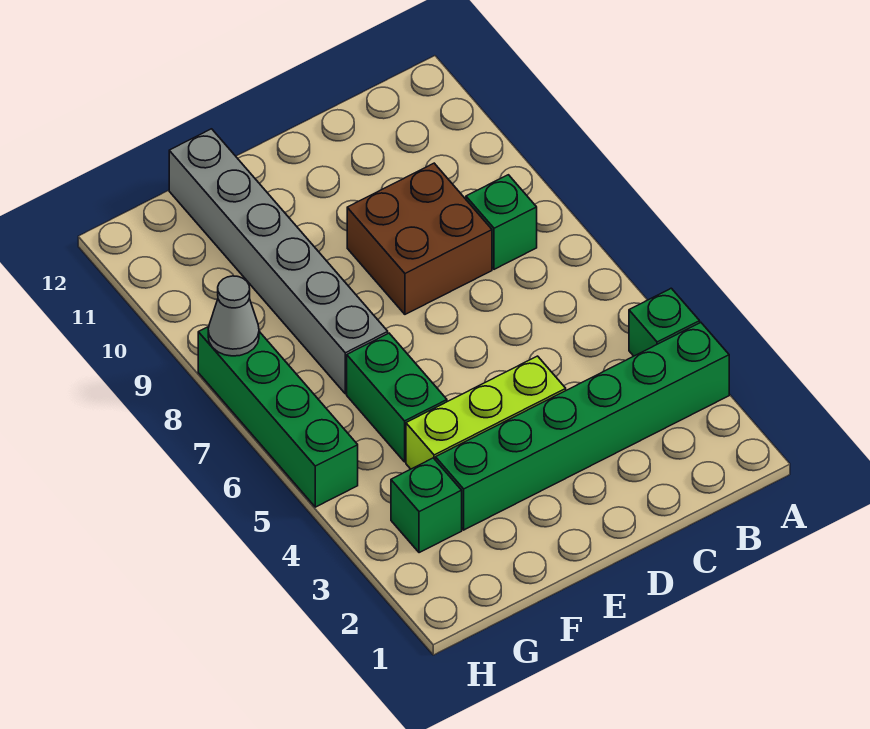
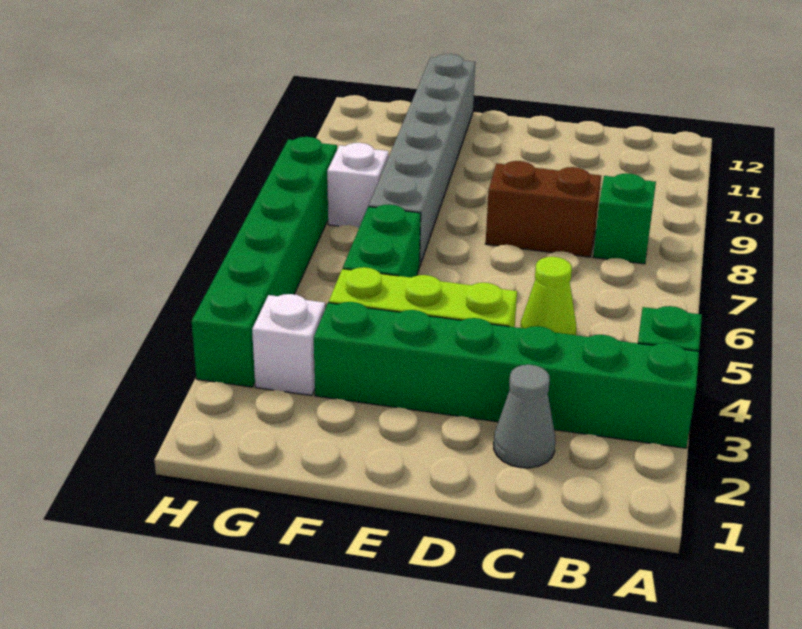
none -> lime 1x1 cone [520,257,577,335]
brown 2x2 brick [347,163,492,314] -> brown 1x2 brick [486,161,601,257]
green 1x1 brick [391,458,462,553] -> white 1x1 brick [252,294,325,396]
none -> white 1x1 brick [327,143,389,228]
green 1x4 brick [198,327,358,507] -> green 1x6 brick [192,137,337,387]
grey 1x1 cone [208,276,259,356] -> grey 1x1 cone moved to [494,365,555,468]

